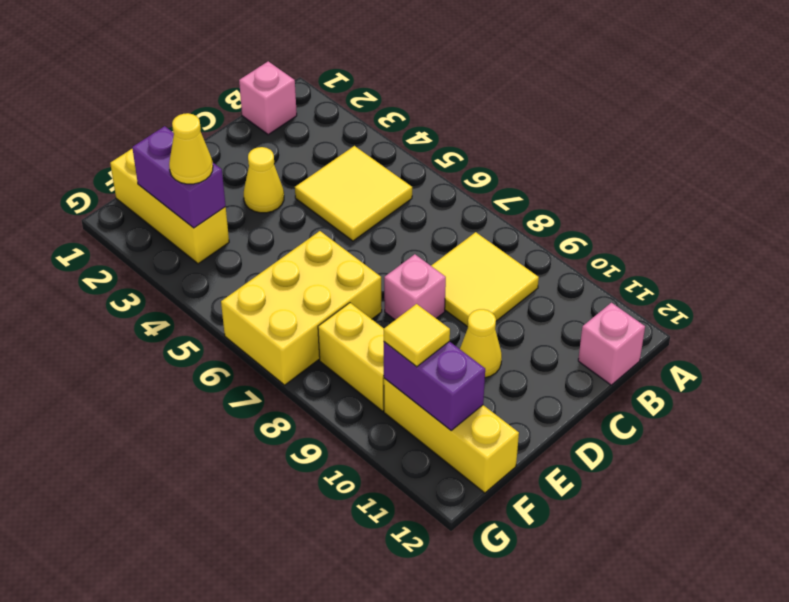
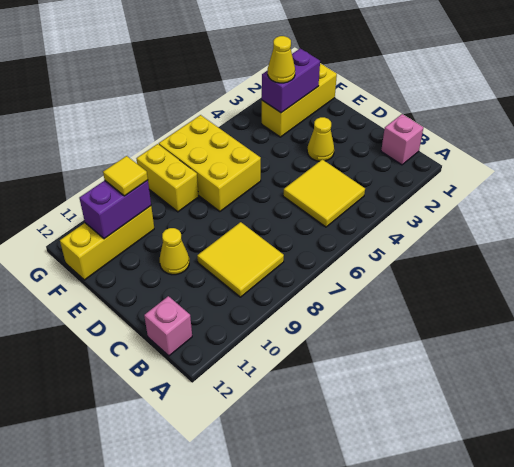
pink 1x1 brick [384,254,446,320] -> none
yellow 1x2 brick [318,303,384,411] -> yellow 1x2 brick turned to [137,144,199,212]

